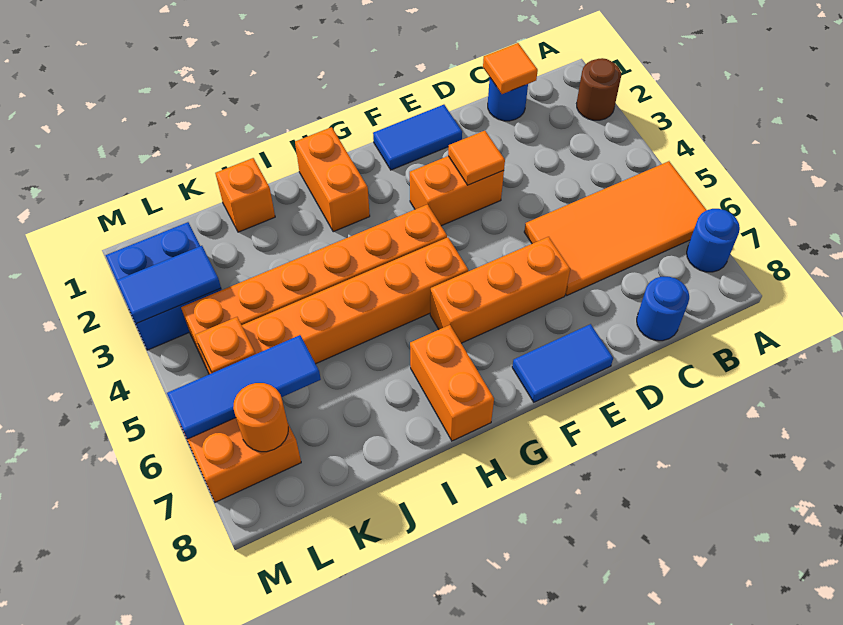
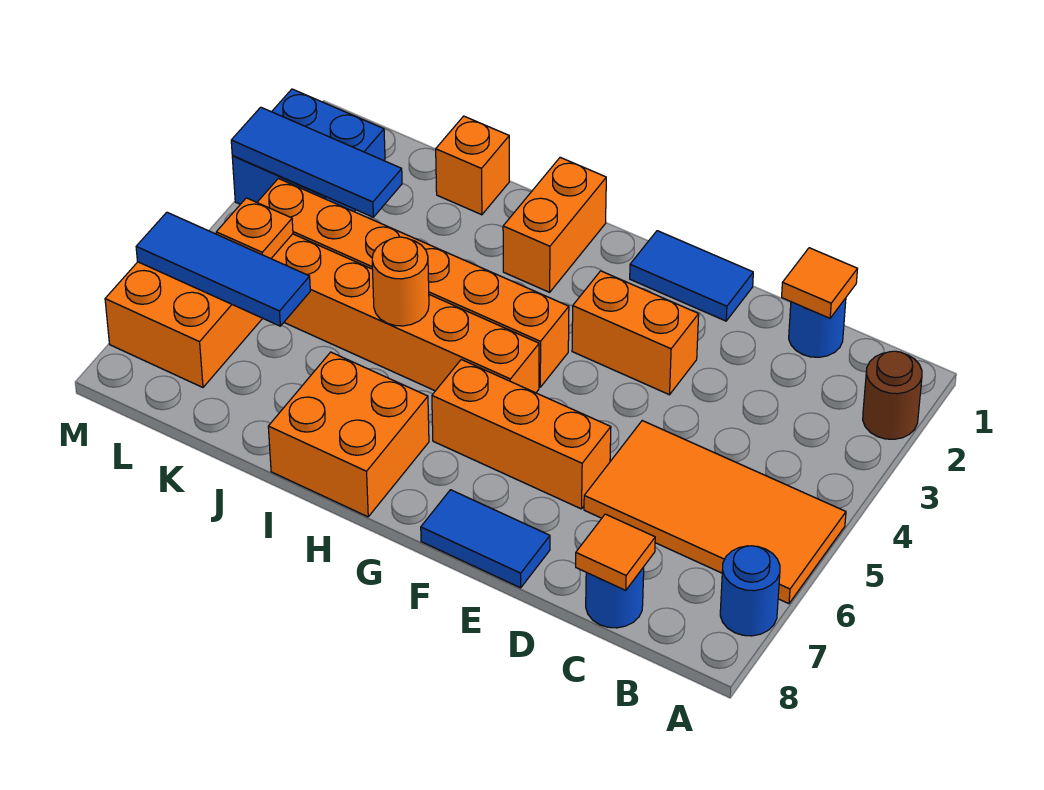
orange 1x1 tile [448,131,505,185] -> orange 1x1 tile moved to [576,514,655,590]
orange 1x2 brick [410,325,494,441] -> orange 2x2 brick [268,352,429,517]
blue 1x2 tile [117,246,221,324] -> blue 1x3 tile [231,107,402,217]
orange 1x1 round brick [233,383,288,452] -> orange 1x1 round brick moved to [372,237,429,326]

